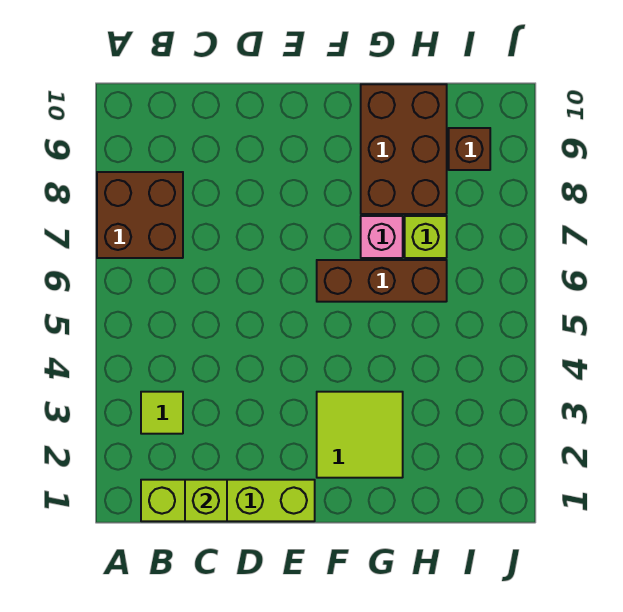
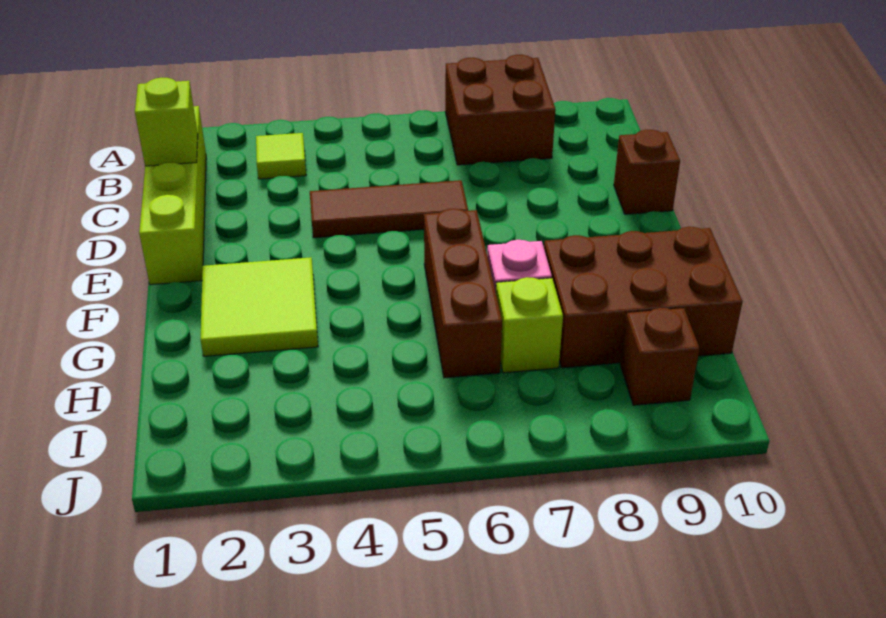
none -> brown 1x3 tile [310,180,468,238]
none -> brown 1x1 brick [614,130,680,214]

